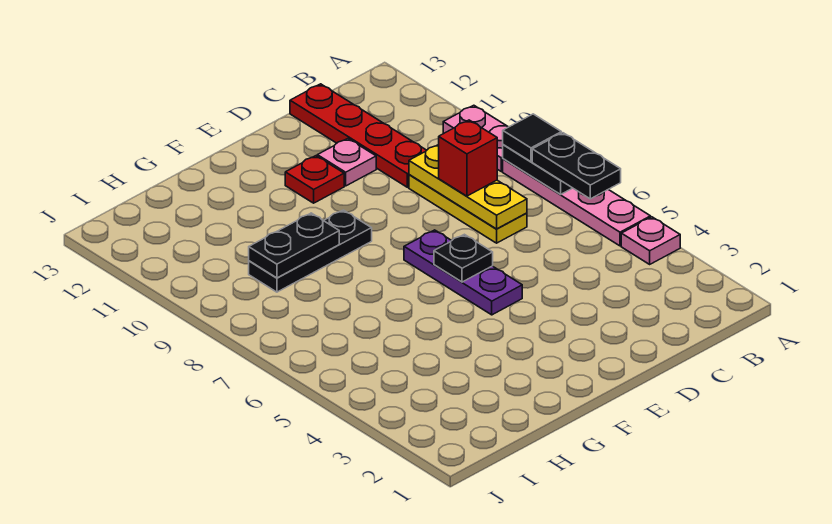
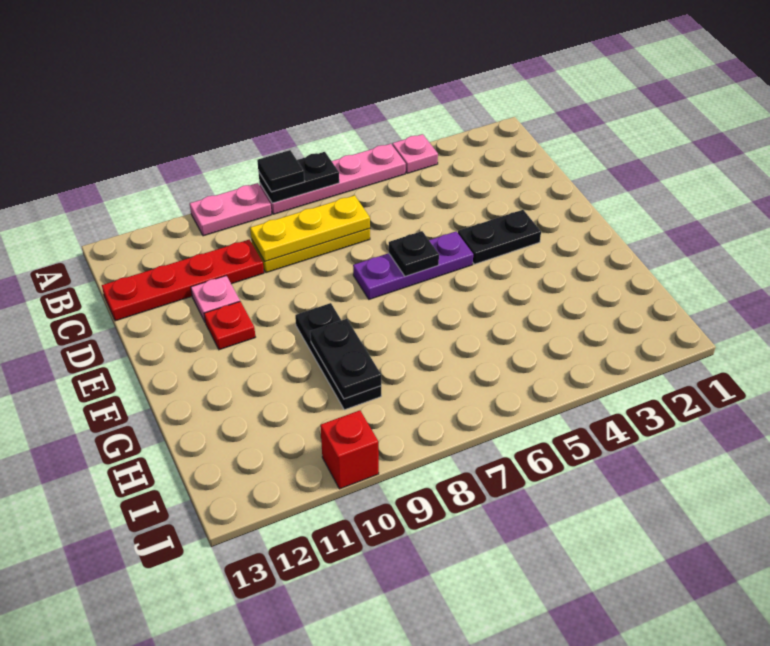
black 1x2 plate [532,133,621,199] -> black 1x2 plate moved to [458,210,541,264]
red 1x1 brick [439,120,497,196] -> red 1x1 brick moved to [320,410,379,489]

